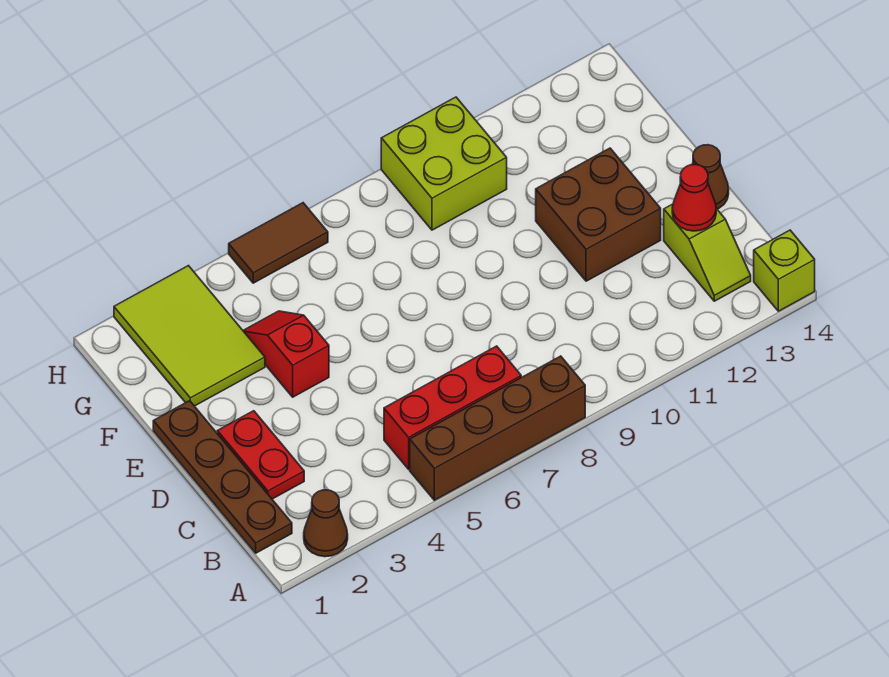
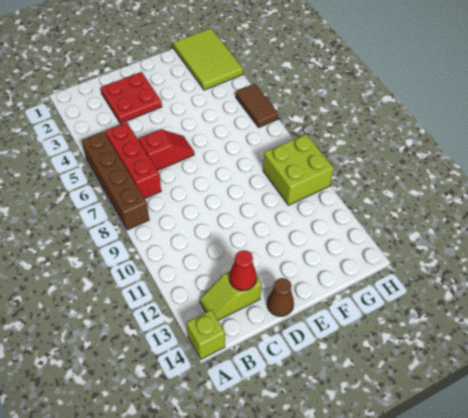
brown 1x1 cone [304,490,348,557] -> none
brown 1x4 plate [153,401,292,553] -> none
red 1x2 plate [217,411,304,499] -> red 2x2 plate [101,72,162,123]
brown 2x2 brick [536,148,661,281] -> none
red 1x2 slope [243,311,329,397] -> red 1x2 slope moved to [139,129,194,171]
lime 2x3 tile [114,266,265,406] -> lime 2x3 tile turned to [173,28,243,90]

